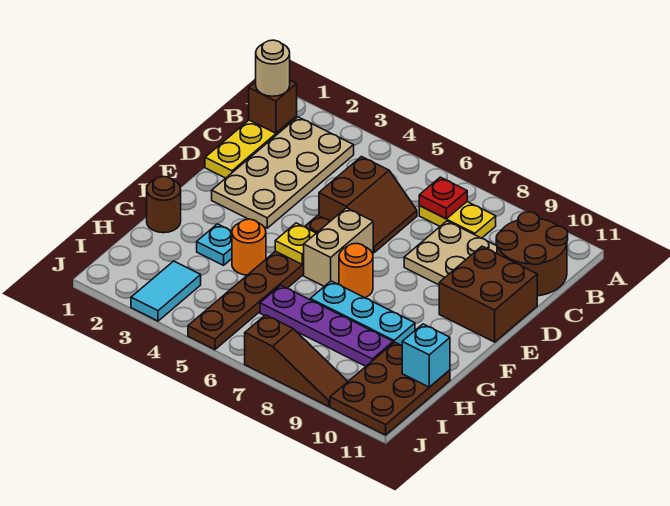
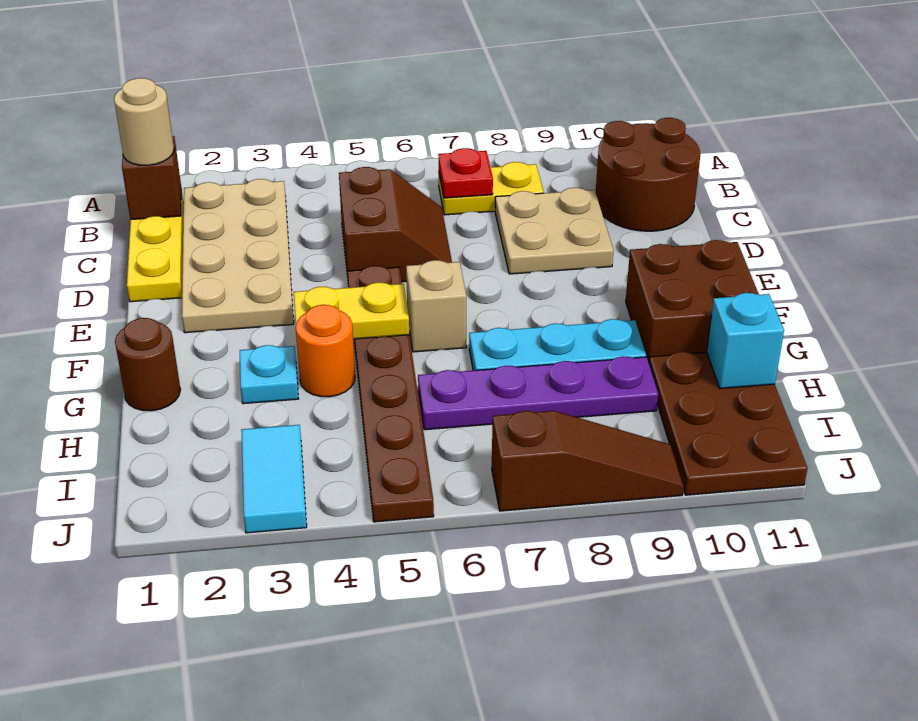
brown 2x2 brick [439,246,537,342] -> brown 2x2 brick moved to [626,240,759,362]
tan 1x2 brick [304,208,373,286] -> tan 1x1 brick [406,260,466,352]
yellow 1x1 plate [275,223,316,265] -> yellow 1x2 plate [294,282,409,339]
orange 1x1 round brick [339,243,373,298] -> none

